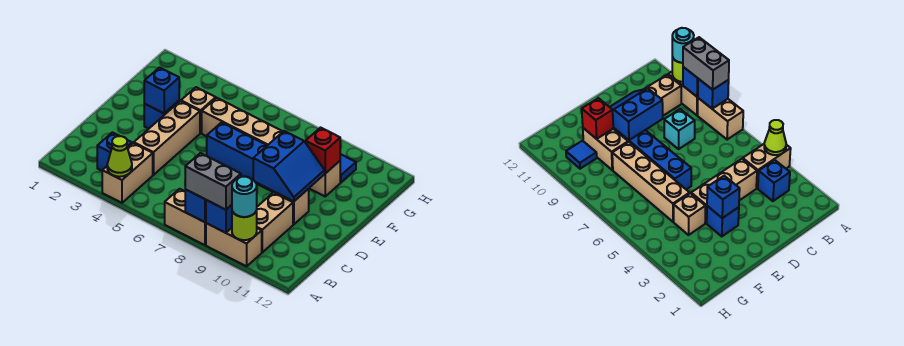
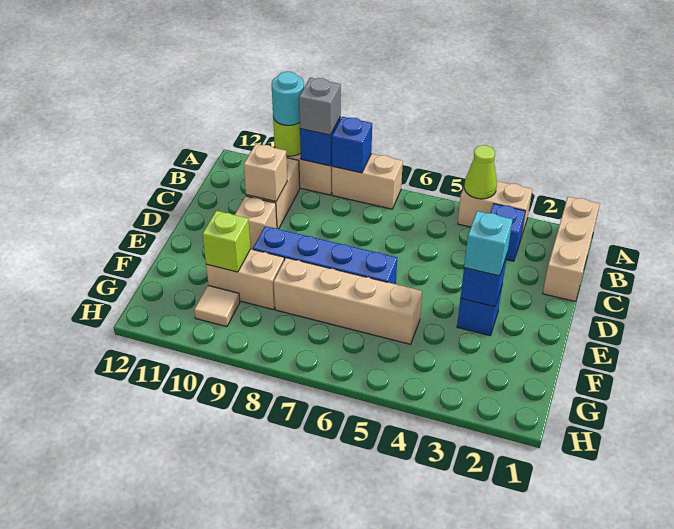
tan 1x2 brick [102,143,153,203] -> tan 1x2 brick turned to [458,181,532,237]
grey 1x2 brick [185,153,241,210] -> grey 1x1 brick [299,78,341,135]
tan 1x3 brick [134,101,200,175] -> tan 1x3 brick moved to [543,197,600,302]
cyan 1x1 brick [664,109,695,149] -> cyan 1x1 brick moved to [464,211,513,276]
blue 2x2 slope [253,131,325,202] -> none
tan 1x1 brick [181,87,216,133] -> tan 1x1 brick moved to [244,144,287,202]
red 1x1 brick [306,128,340,173] -> lime 1x1 brick [202,211,251,272]
blue 1x1 tile [340,154,356,183] -> tan 1x1 tile [194,286,240,327]

